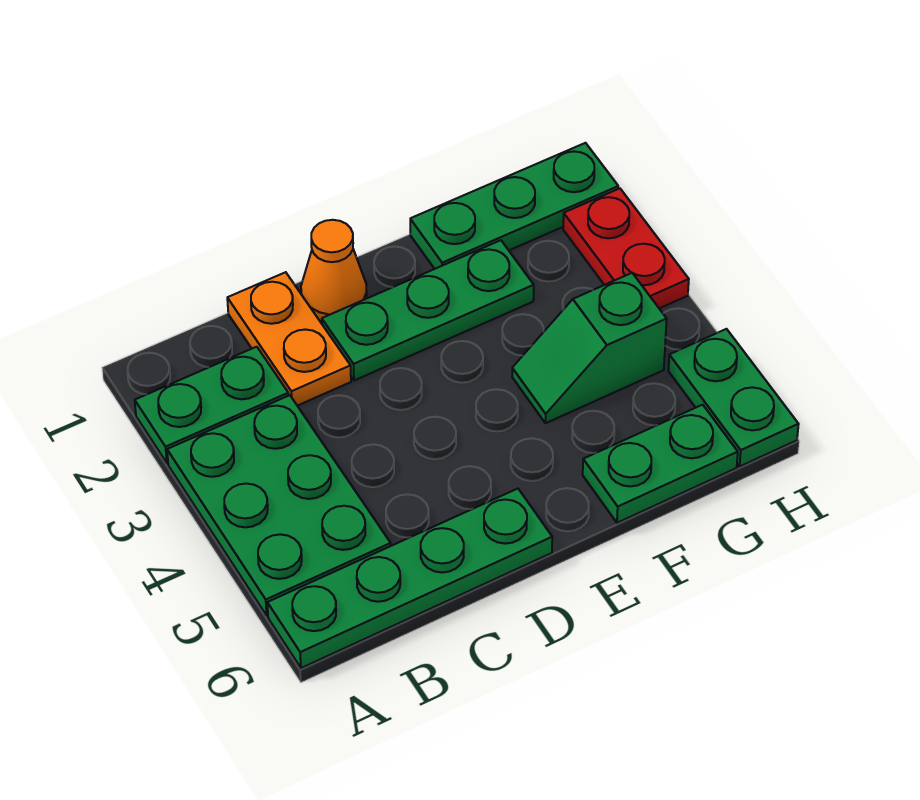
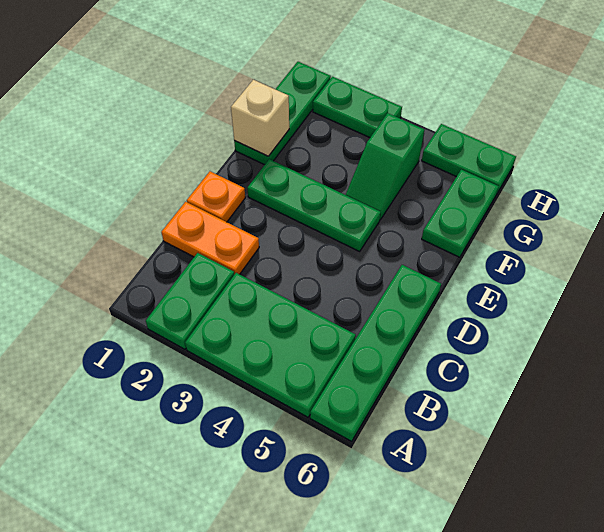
orange 1x1 cone [301,220,367,321] -> orange 1x1 plate [187,171,245,222]
green 1x3 plate [322,240,534,381] -> green 1x3 plate turned to [247,159,381,251]
none -> tan 1x1 brick [231,80,289,156]
red 1x2 plate [563,188,689,308] -> green 1x2 plate [313,77,402,138]

